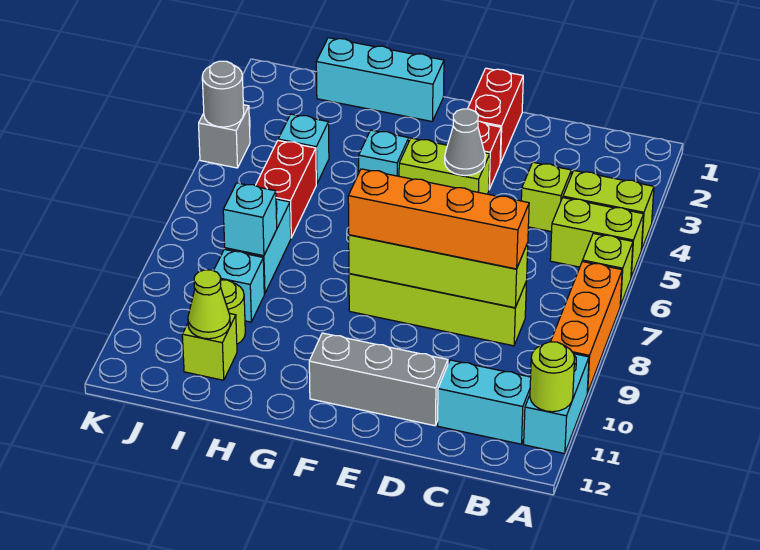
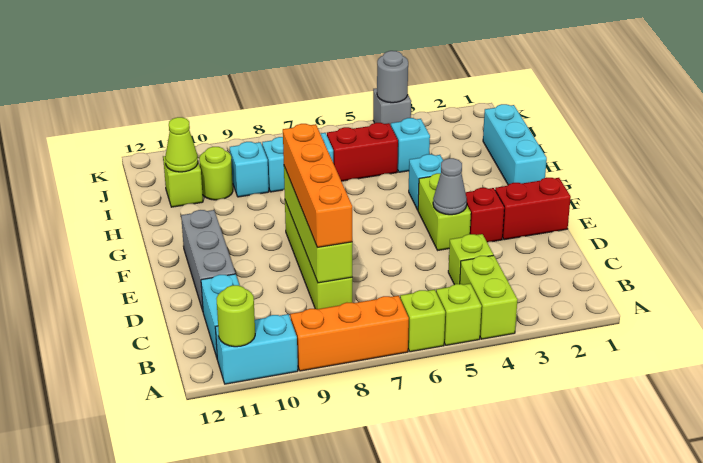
lime 1x2 brick [550,198,644,277] -> lime 1x1 brick [436,284,482,345]
cyan 1x1 brick [223,183,277,256] -> none

